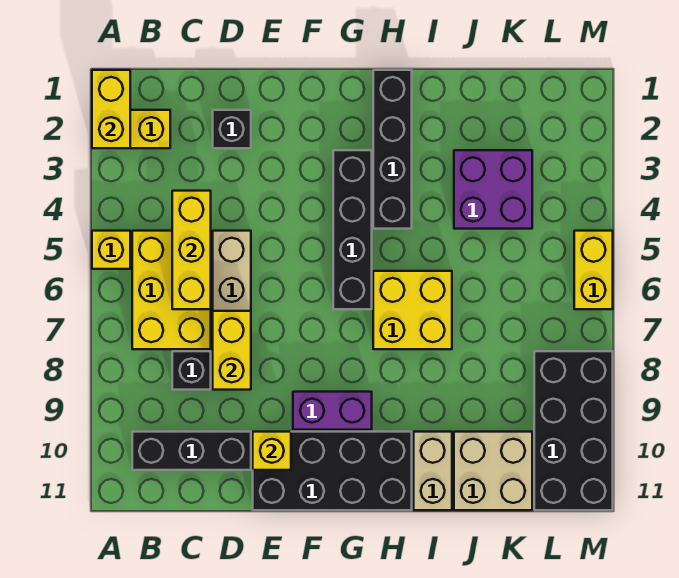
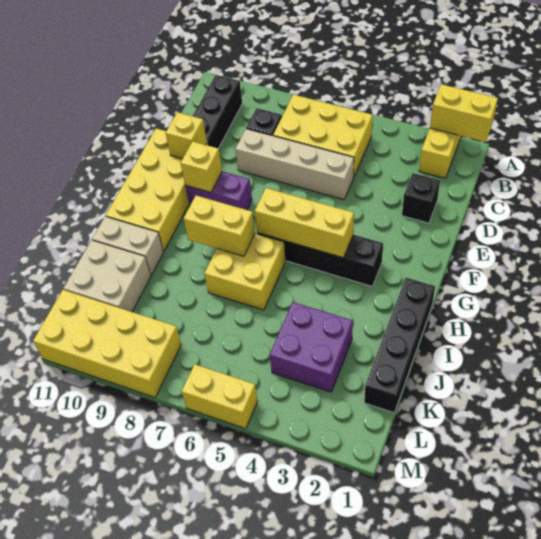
yellow 1x1 brick [92,231,130,269] -> yellow 1x1 brick moved to [181,141,222,192]
yellow 1x3 brick [172,191,211,309] -> yellow 1x3 brick moved to [255,188,354,258]
yellow 1x2 brick [213,311,251,390] -> yellow 1x2 brick moved to [184,196,255,256]
black 2x4 brick [253,432,412,510] -> yellow 2x4 brick [106,129,207,251]
purple 1x2 brick [293,392,372,430] -> purple 1x2 brick turned to [185,171,252,210]
black 1x4 brick [373,70,412,229] -> black 1x4 brick turned to [364,278,435,413]
black 2x4 brick [534,351,613,510] -> yellow 2x4 brick [33,290,181,397]

